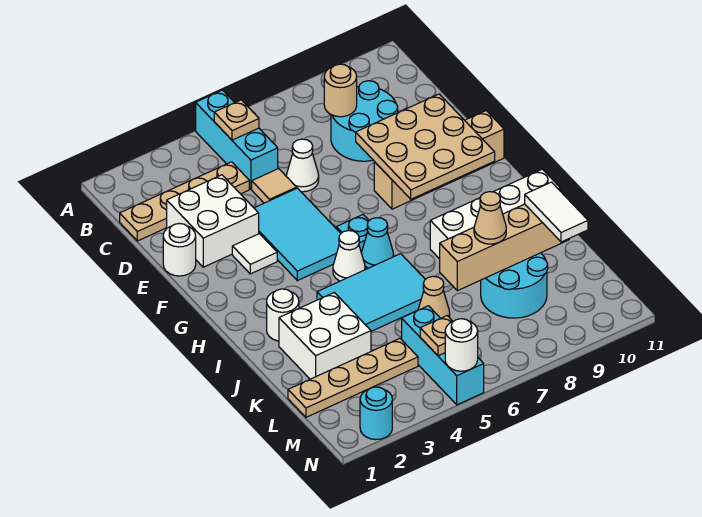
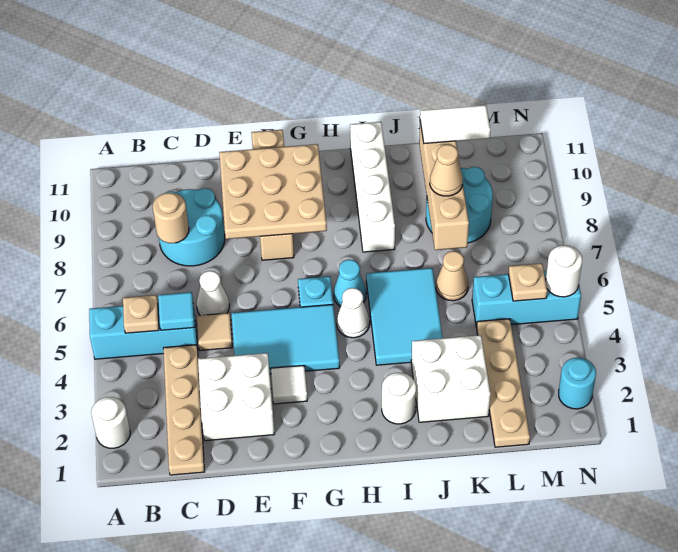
none -> cyan 1x1 tile [158,292,195,330]
white 1x1 round brick [163,224,196,276] -> white 1x1 round brick moved to [91,397,130,448]

